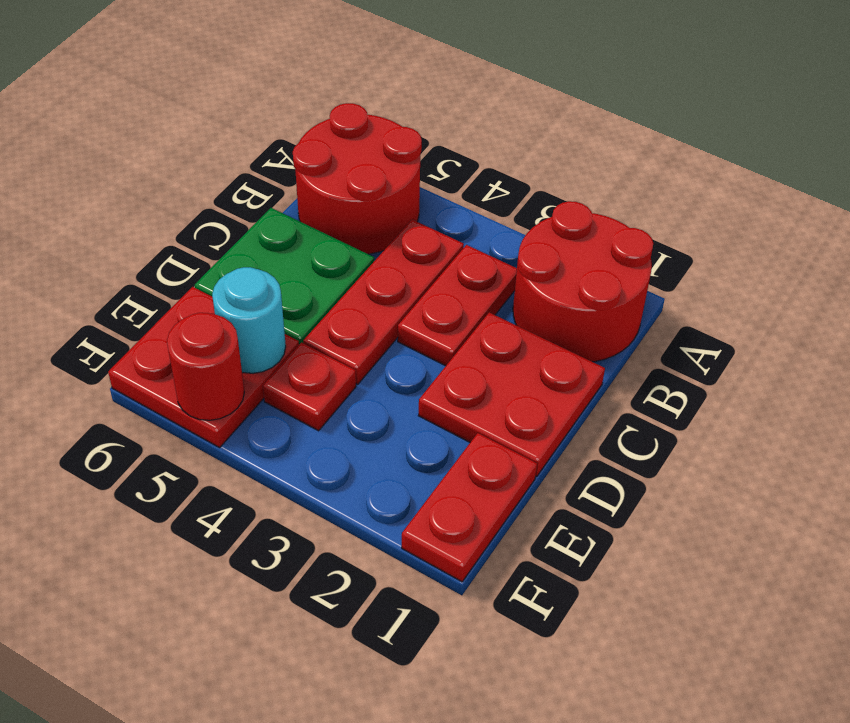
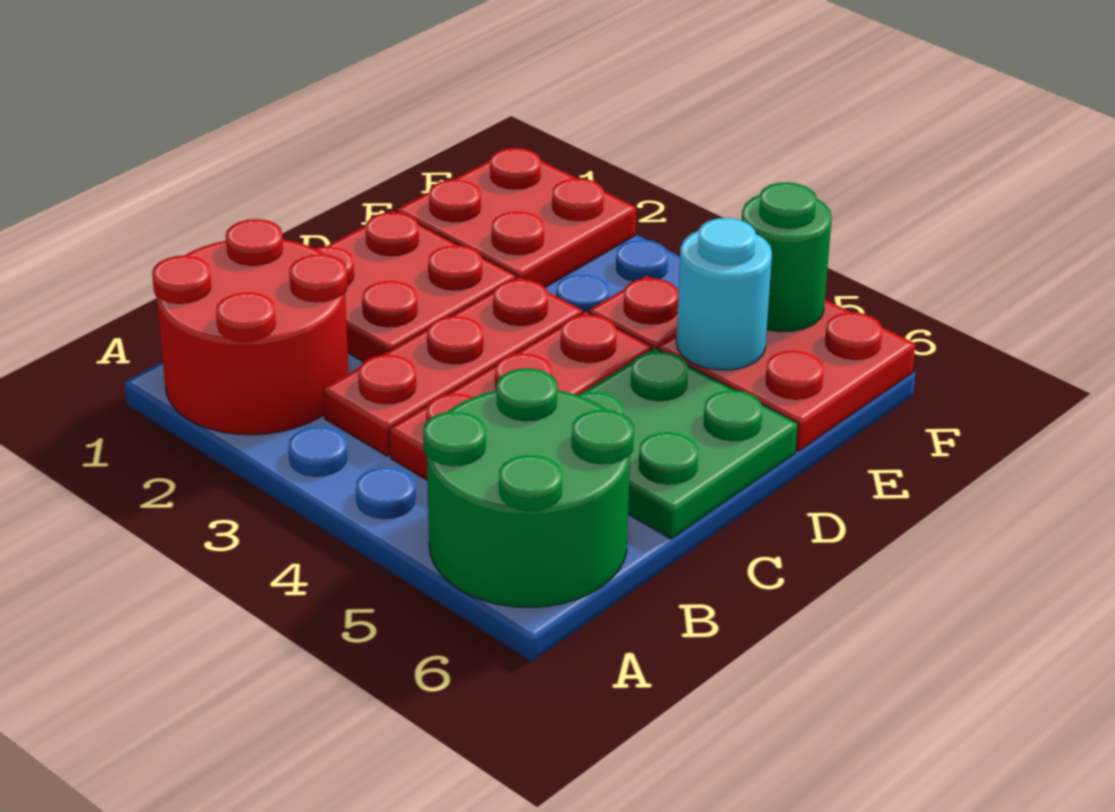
red 2x2 round brick [293,103,422,254] -> green 2x2 round brick [423,368,634,608]
red 1x2 plate [398,245,517,366] -> red 1x3 plate [323,277,582,456]
red 1x2 plate [402,433,537,582] -> red 2x2 plate [397,148,636,287]
red 1x1 round brick [167,313,244,420] -> green 1x1 round brick [742,182,832,332]

